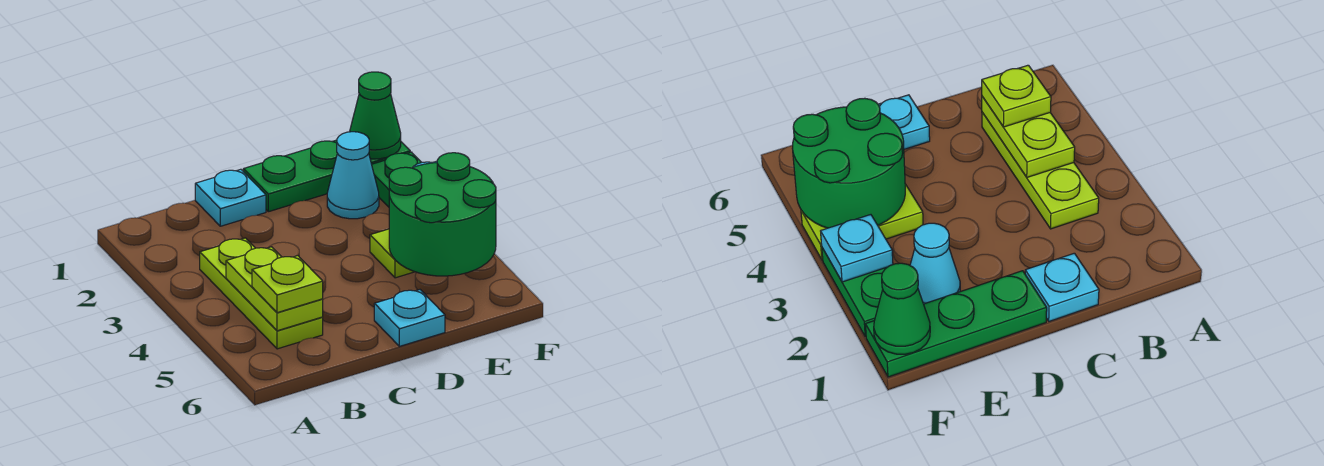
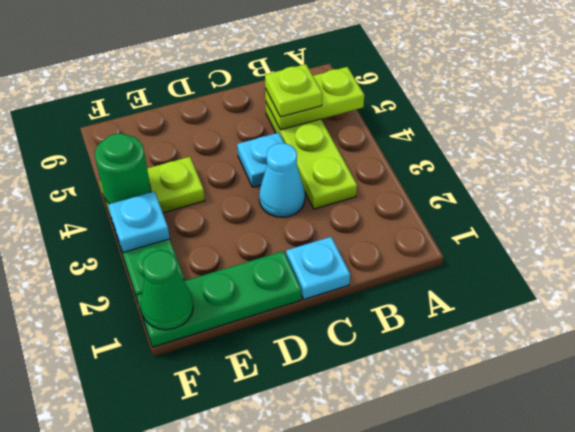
lime 1x2 plate [226,247,323,331] -> lime 1x2 plate turned to [265,67,364,130]
cyan 1x1 plate [374,290,445,346] -> cyan 1x1 plate moved to [237,133,284,187]
cyan 1x1 cone [327,132,379,219] -> cyan 1x1 cone moved to [259,143,305,217]
green 2x2 round brick [389,153,496,276] -> green 1x1 round brick [95,134,151,204]

